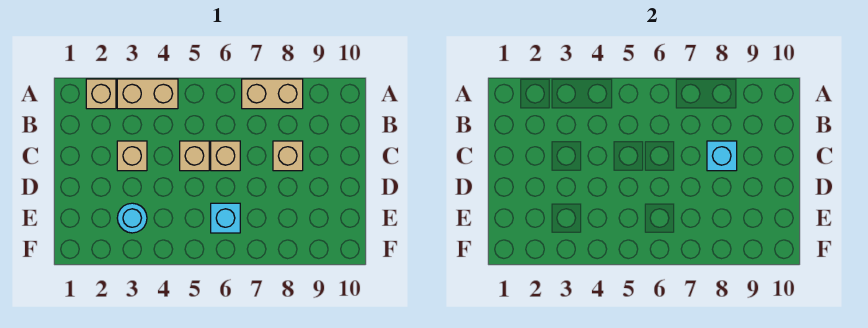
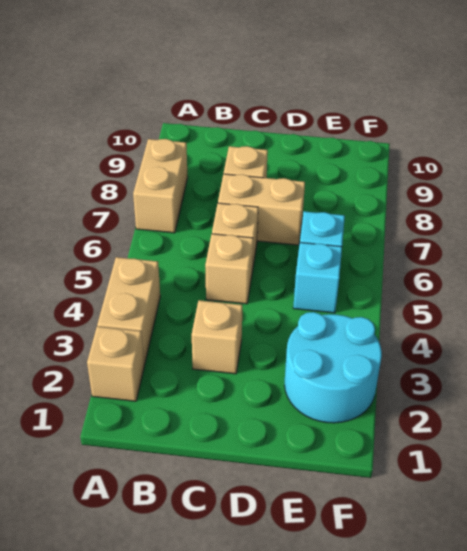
none -> tan 1x2 brick [218,174,305,245]
cyan 1x1 brick [707,141,737,171] -> cyan 1x1 brick moved to [293,243,342,313]
cyan 1x1 round brick [117,203,147,233] -> cyan 2x2 round brick [284,312,382,423]

